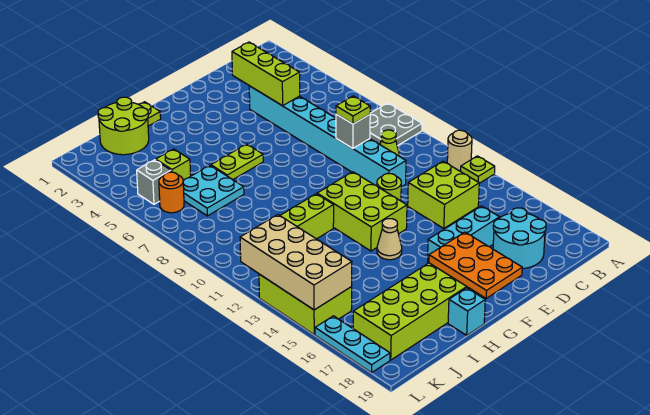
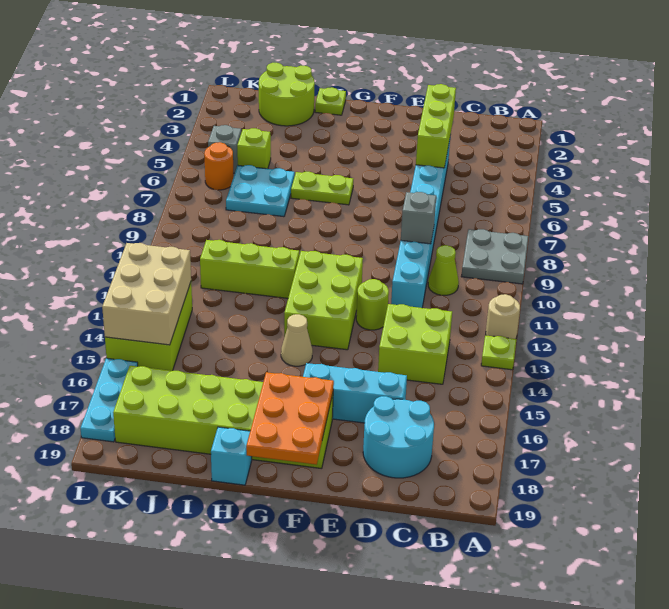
lime 1x1 plate [336,96,370,124] -> none
tan 2x4 brick [240,215,352,310] -> tan 2x3 brick [102,243,191,345]

